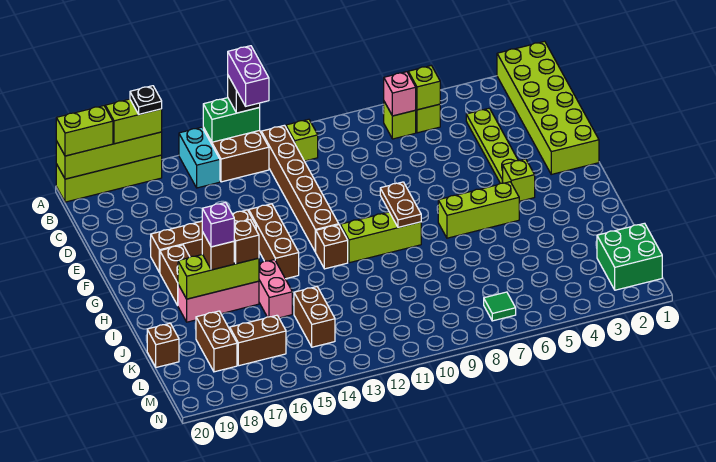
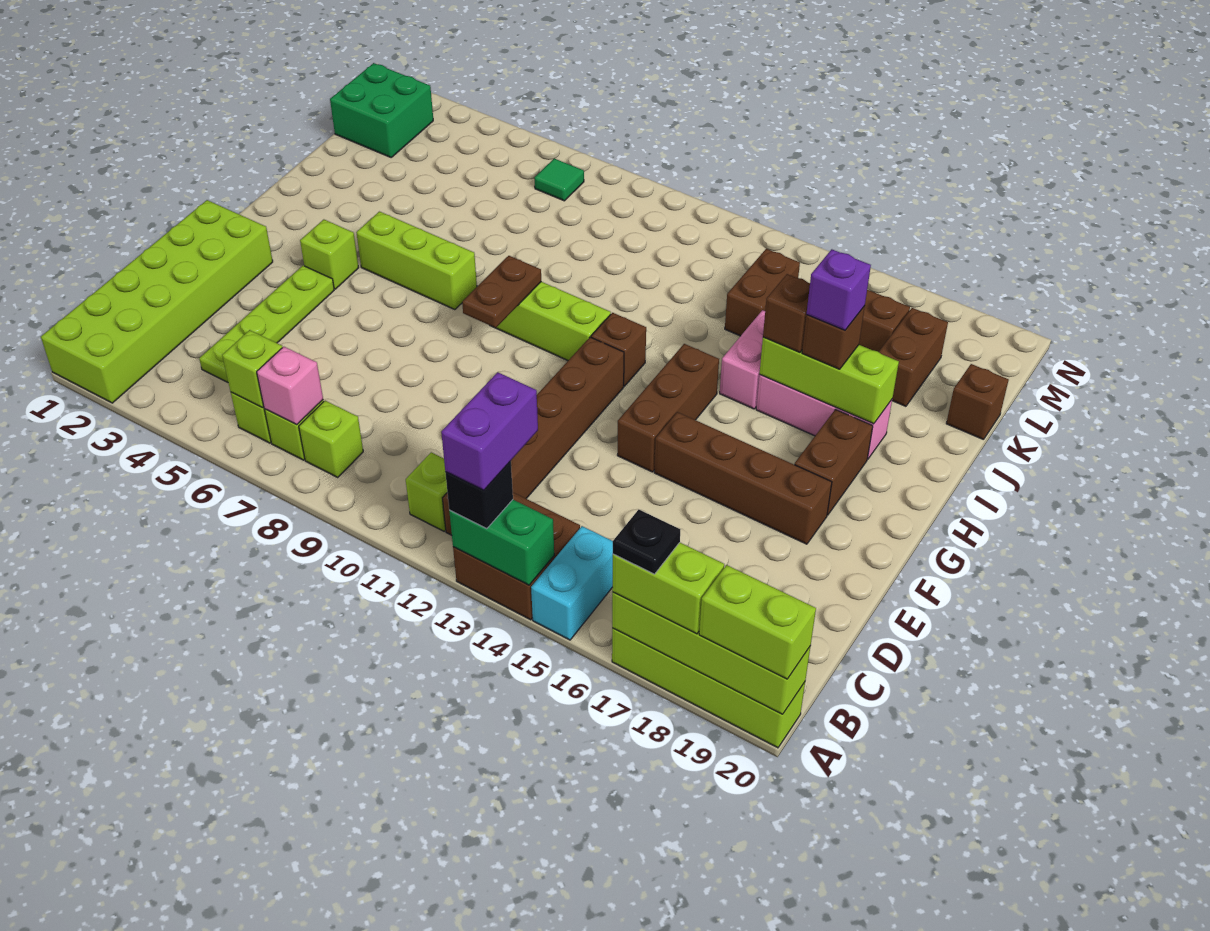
none -> lime 1x1 brick [299,401,363,478]

